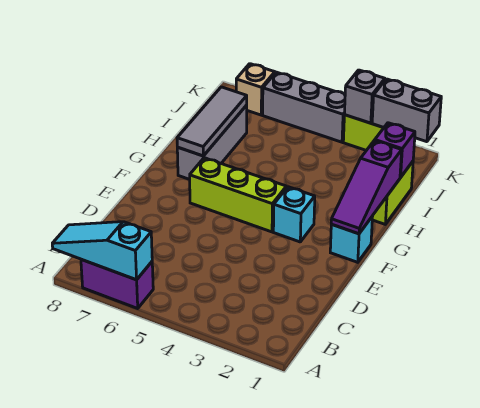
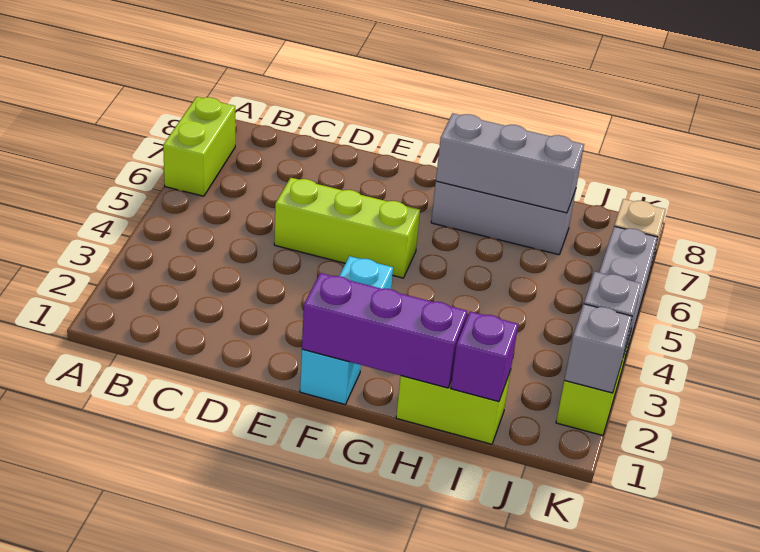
purple 1x2 brick [81,259,153,308] -> lime 1x2 brick [163,97,235,196]
cyan 1x3 slope [52,222,152,280] -> none
purple 1x3 slope [331,140,402,234] -> purple 1x3 brick [302,273,467,388]
lime 1x3 brick [190,158,286,232] -> lime 1x3 brick turned to [274,178,420,278]
grey 1x3 tile [177,87,247,156] -> grey 1x3 brick [436,113,584,213]
grey 1x2 brick [372,79,441,142] -> grey 1x1 brick [565,304,632,393]

